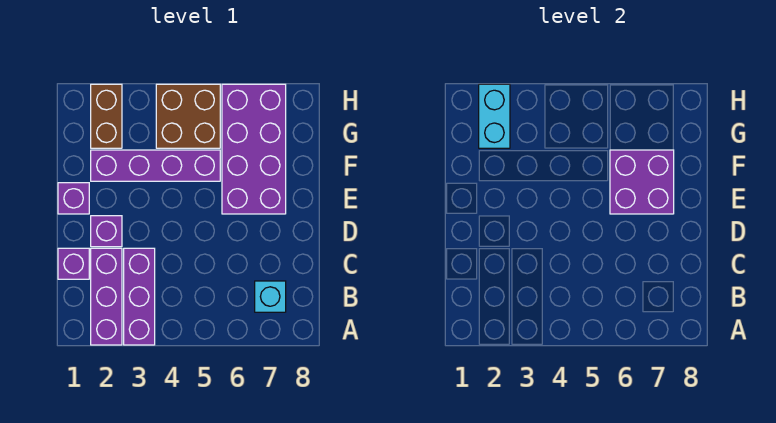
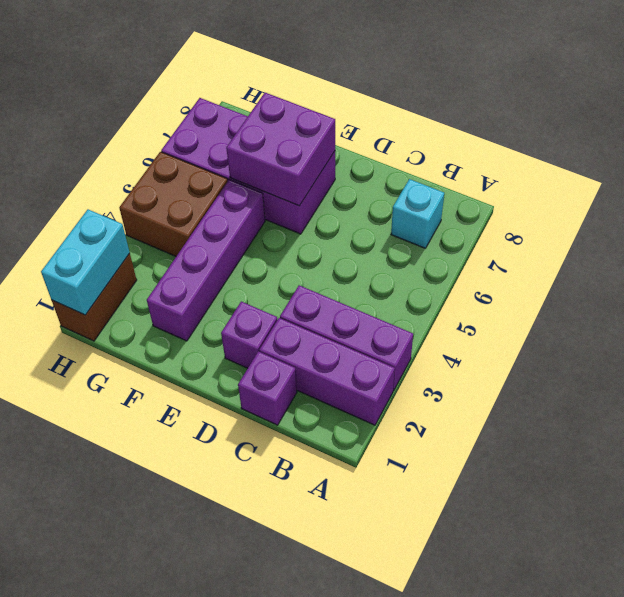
purple 1x1 brick [58,183,89,214] -> none
brown 1x2 brick [91,84,122,148] -> brown 1x2 brick turned to [52,253,137,341]
cyan 1x2 brick [479,84,510,148] -> cyan 1x2 brick turned to [41,209,130,315]

